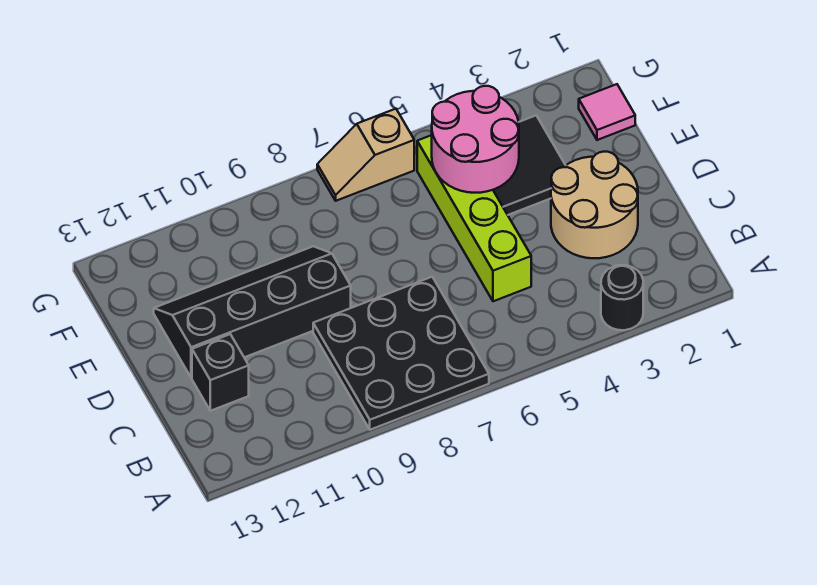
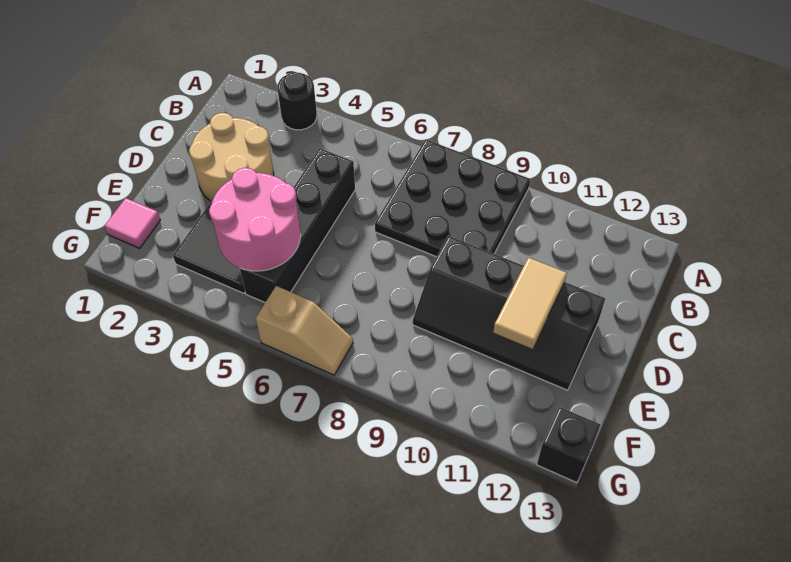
lime 1x4 brick [417,135,531,301] -> black 1x4 brick [240,148,355,302]
black 1x1 brick [192,334,249,411] -> black 1x1 brick moved to [537,407,601,483]
none -> tan 1x2 tile [493,258,567,349]

